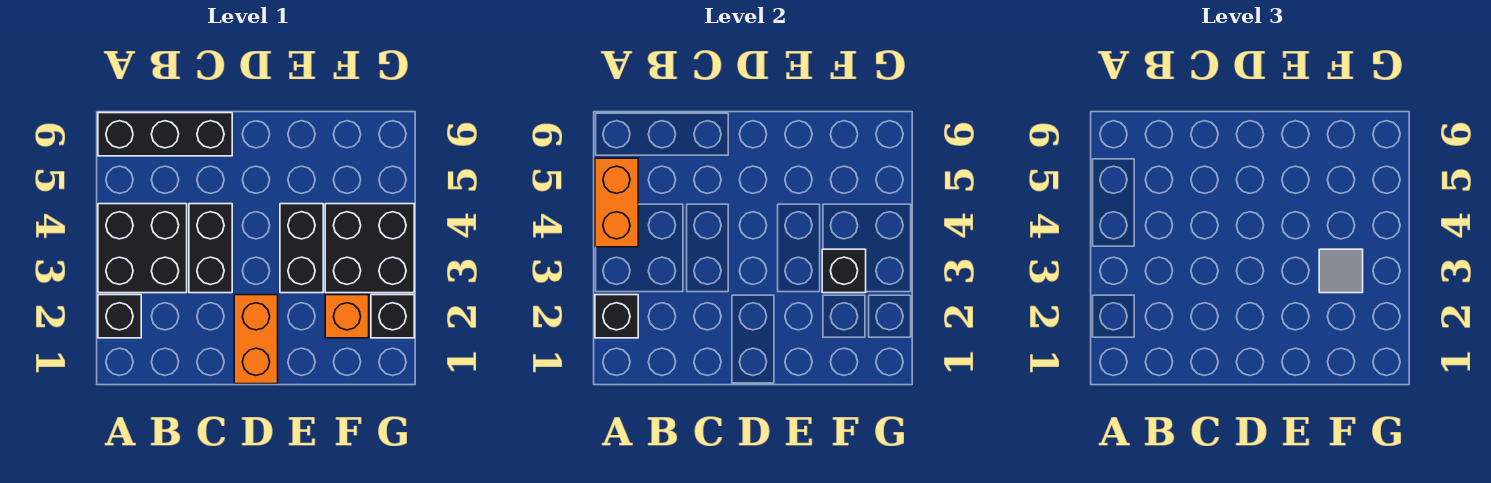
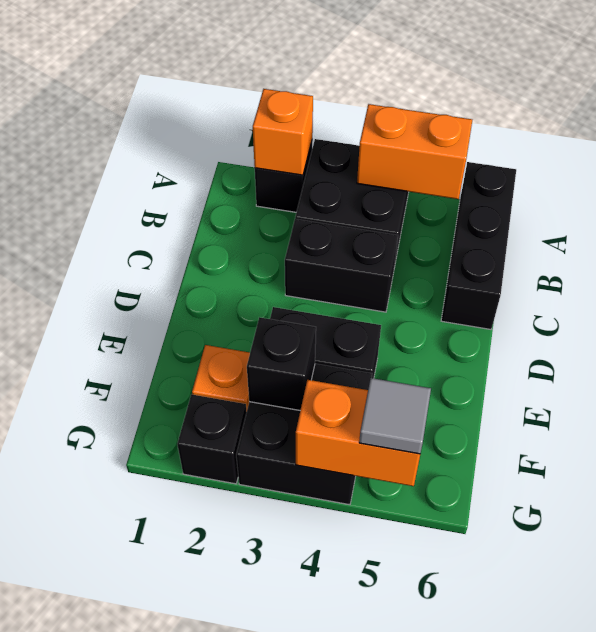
black 1x1 brick [595,295,638,338] -> orange 1x1 brick [253,89,313,175]
orange 1x2 brick [234,295,278,384] -> orange 1x2 brick moved to [296,380,420,486]
grey 1x1 tile [1319,249,1363,293] -> grey 1x1 tile moved to [359,378,431,454]

